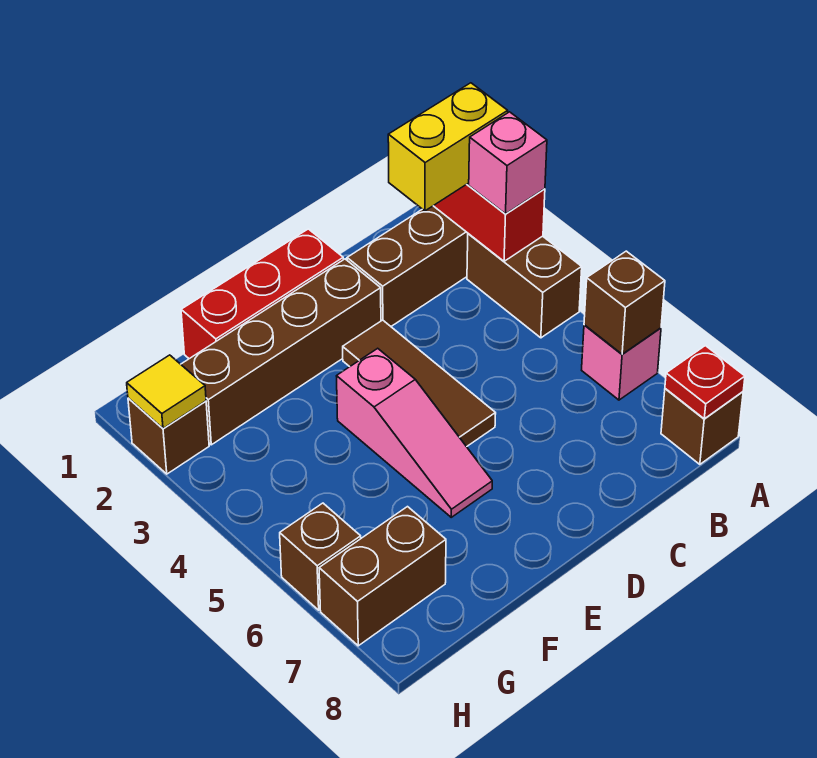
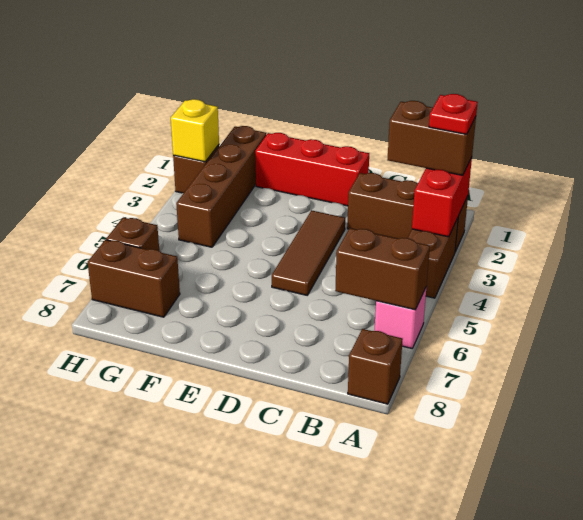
yellow 1x2 brick [388,83,508,211] -> brown 1x2 brick [388,101,476,175]
pink 1x1 brick [469,112,547,214] -> none
brown 1x1 brick [584,251,665,354] -> brown 1x2 brick [335,228,430,310]
red 1x1 plate [665,346,745,419] -> red 1x1 plate moved to [429,94,478,134]
brown 1x4 brick [181,259,381,445] -> brown 1x4 brick turned to [176,126,266,247]
pink 1x3 slope [337,348,492,517] -> none
yellow 1x1 tile [127,355,206,428] -> yellow 1x1 brick [171,99,219,162]

